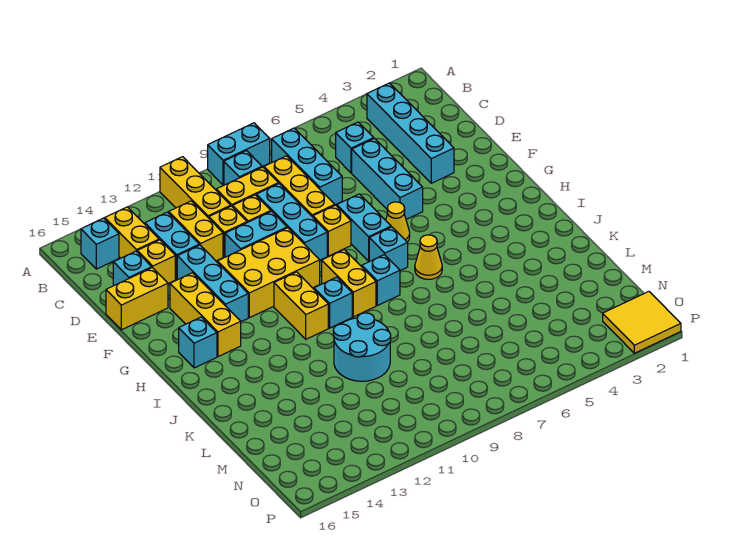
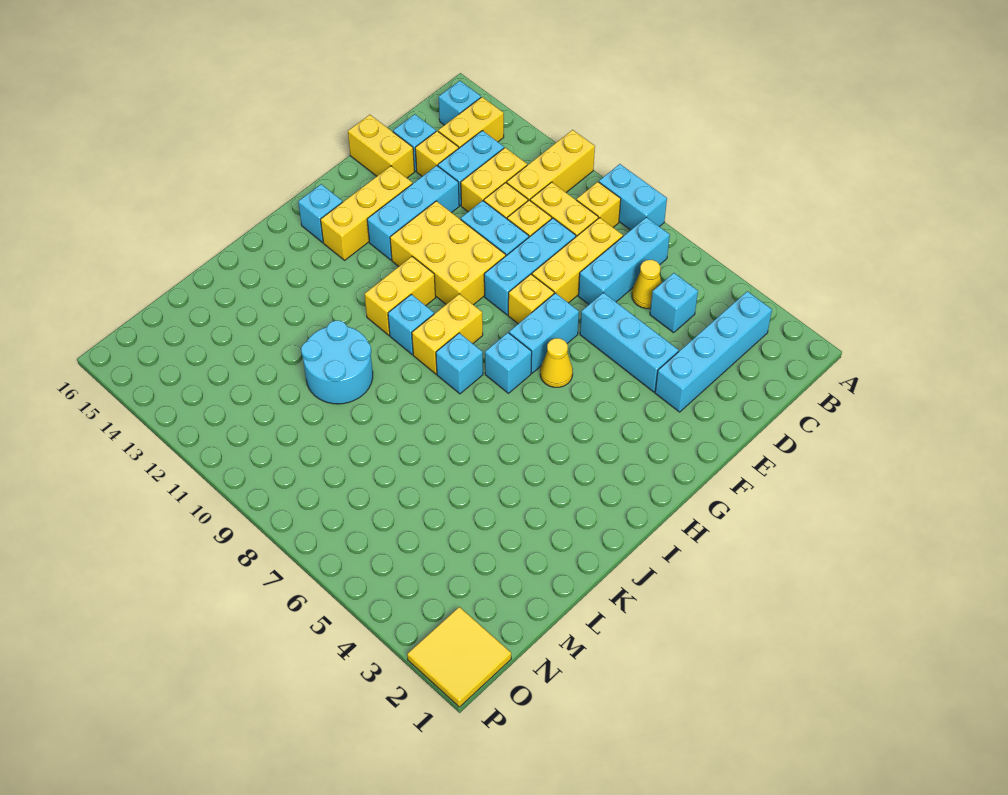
cyan 1x1 brick [224,151,262,185] -> yellow 1x1 brick [577,182,621,227]
cyan 1x3 brick [352,139,423,219] -> cyan 1x3 brick turned to [580,293,679,392]
yellow 1x1 cone [415,235,442,279] -> yellow 1x1 cone moved to [632,260,662,309]

